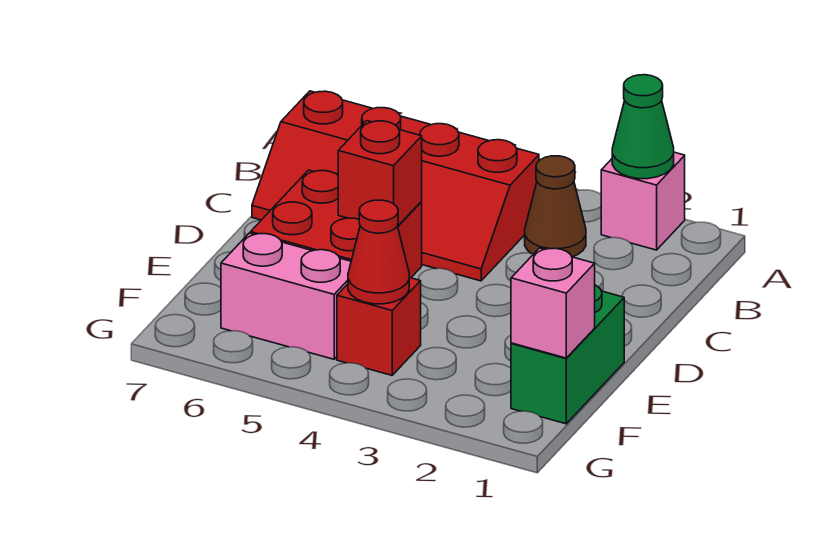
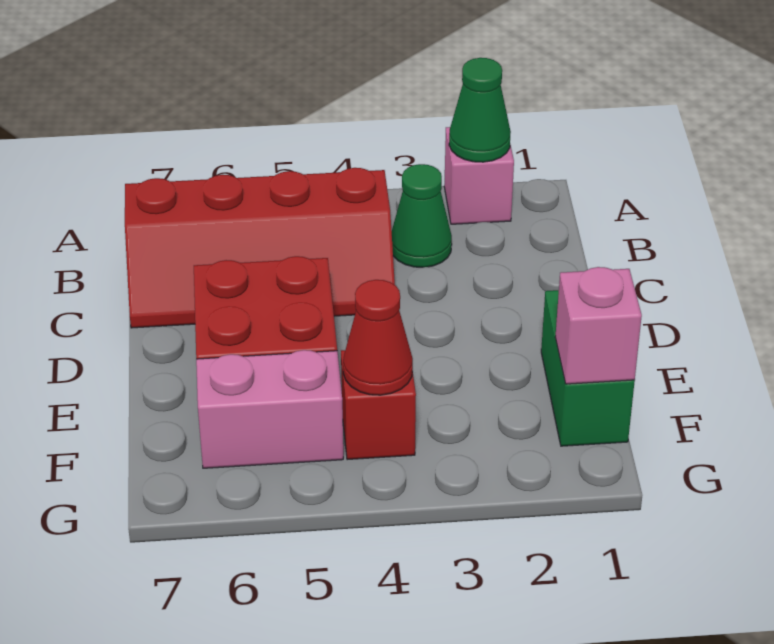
brown 1x1 cone [525,156,586,257] -> green 1x1 cone [392,164,452,267]
red 1x1 brick [338,121,422,226] -> none

